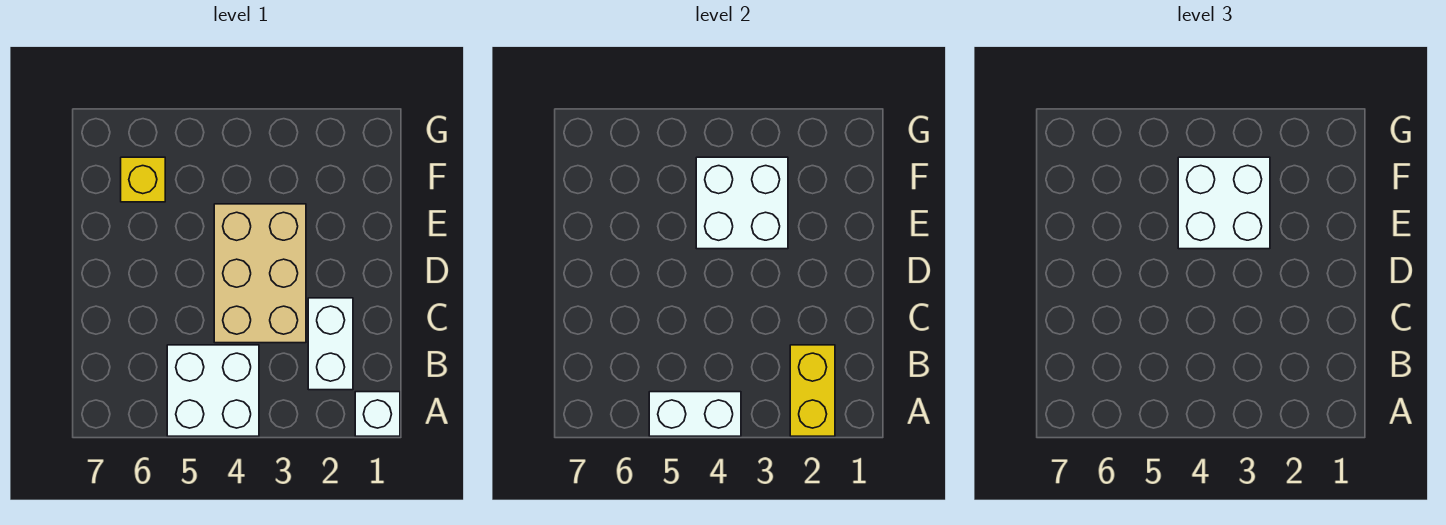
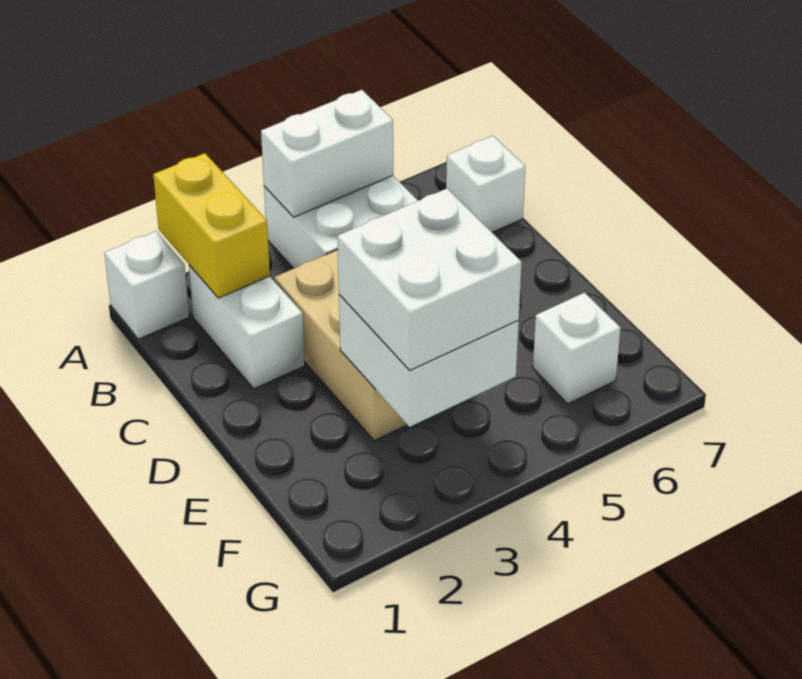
none -> white 1x1 brick [446,136,525,232]
yellow 1x1 brick [121,157,165,202] -> white 1x1 brick [533,293,621,404]

